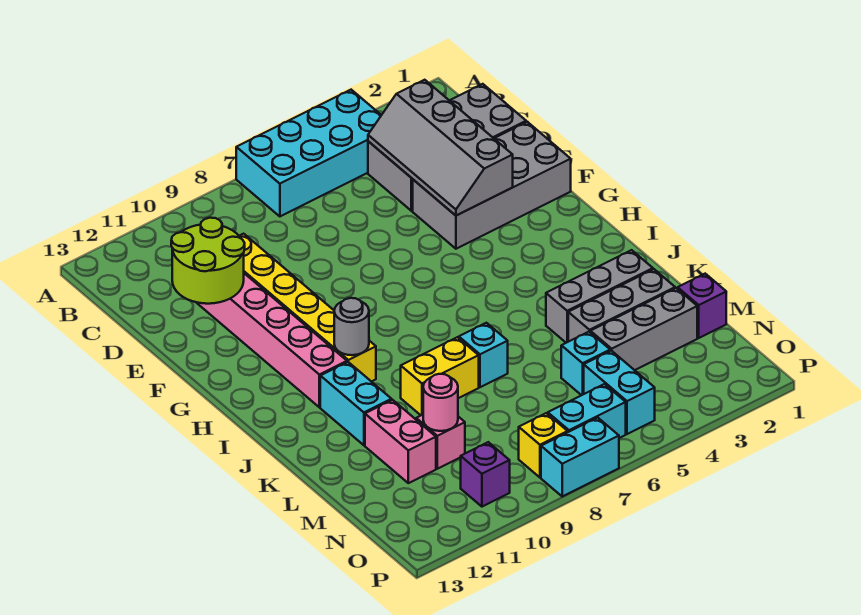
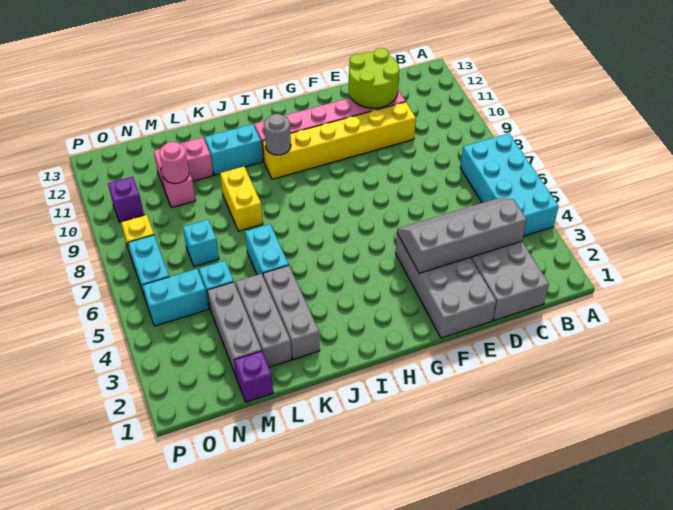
cyan 1x1 brick [459,323,508,387] -> cyan 1x1 brick moved to [183,220,219,267]
cyan 1x2 brick [541,418,619,496] -> cyan 1x2 brick moved to [245,224,289,275]

